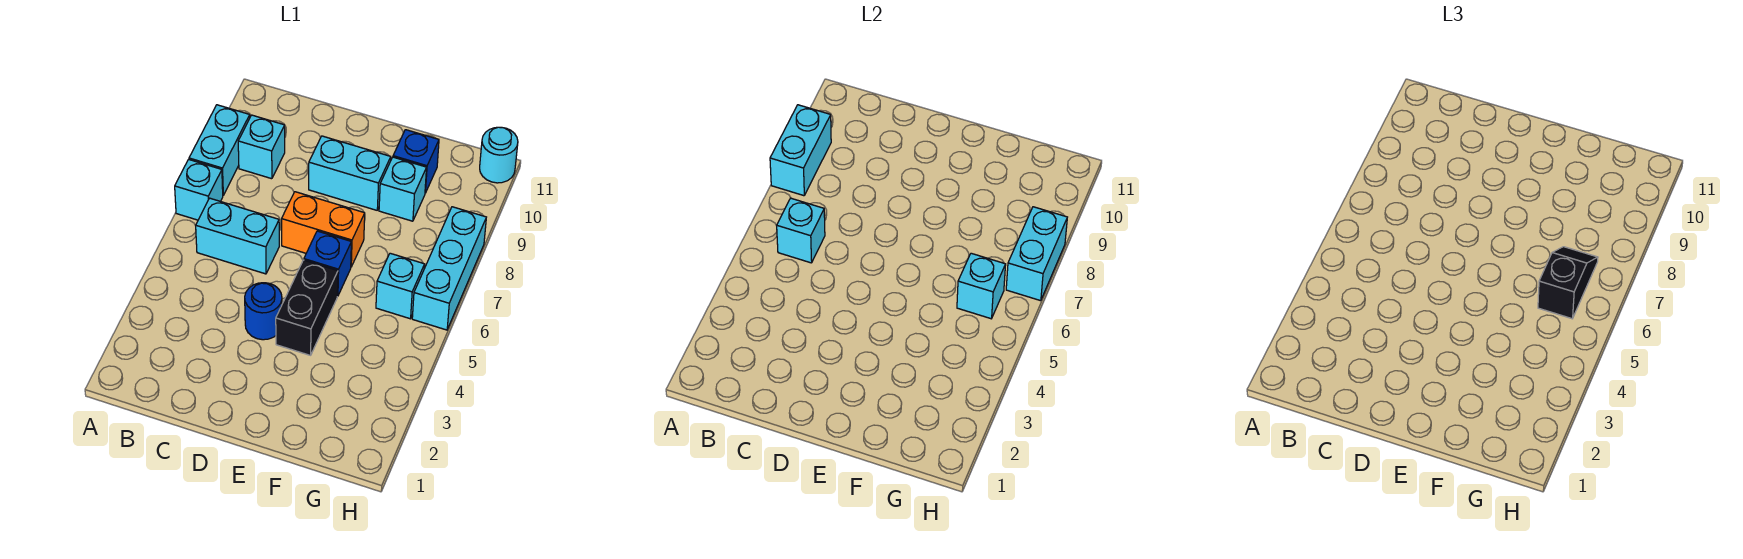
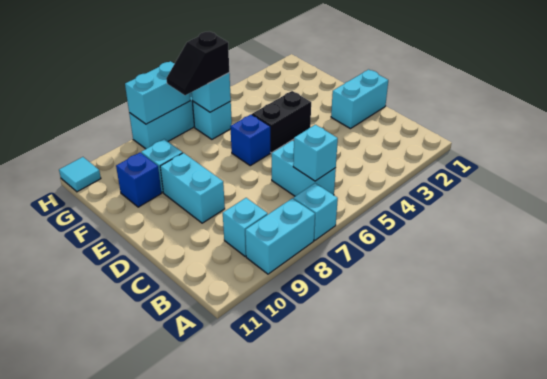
cyan 1x2 brick [770,105,831,196] -> cyan 1x2 brick moved to [331,70,388,129]
blue 1x1 round brick [245,283,282,340] -> none
orange 1x2 brick [282,192,365,267] -> none
cyan 1x1 round brick [480,127,518,183] -> cyan 1x1 tile [59,157,101,192]

